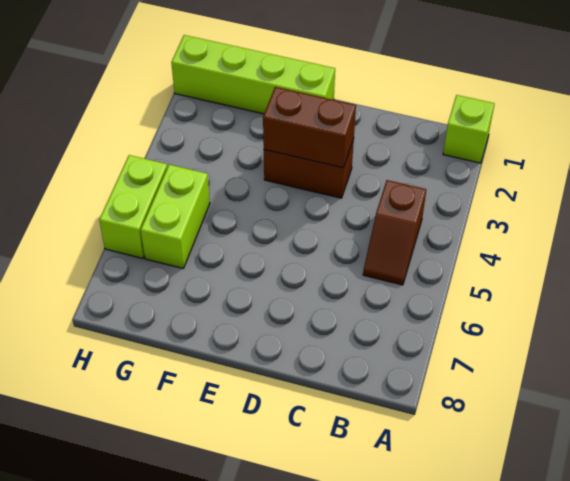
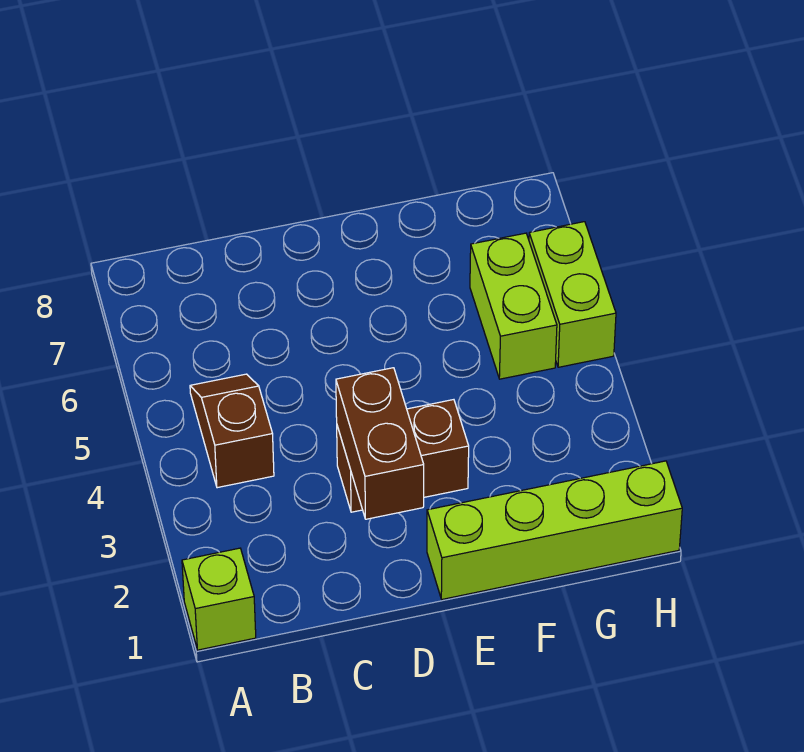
brown 1x2 brick [263,87,356,168] -> brown 1x2 brick turned to [336,368,424,519]

